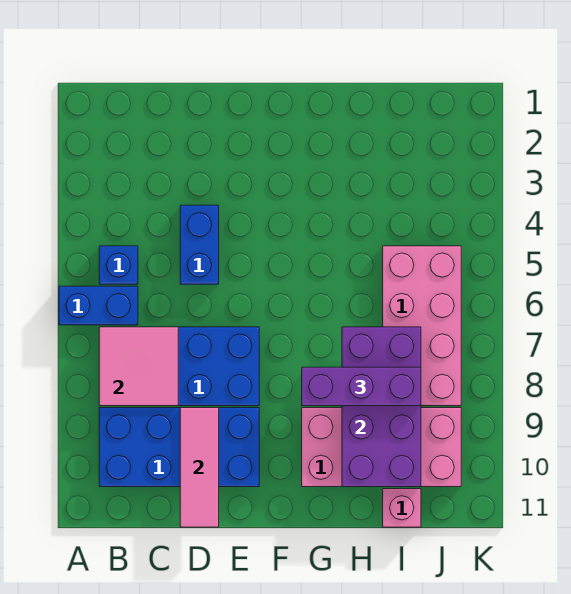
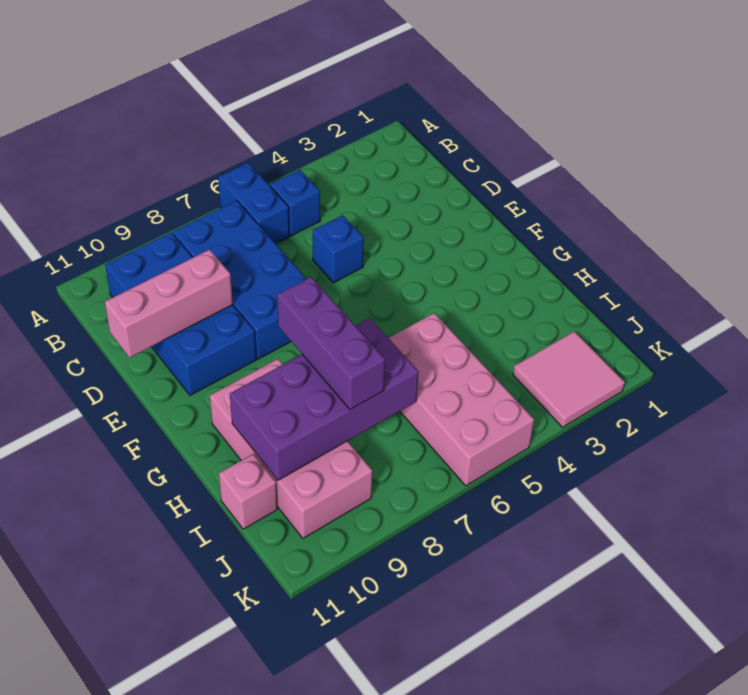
pink 2x2 tile [99,327,178,406] -> pink 2x2 tile moved to [513,331,625,427]
blue 1x2 brick [180,205,219,284] -> blue 1x1 brick [313,215,364,283]
pink 1x3 tile [180,408,219,527] -> pink 1x3 brick [105,250,233,358]
pink 2x4 brick [383,246,461,406] -> pink 2x4 brick turned to [389,313,534,486]

